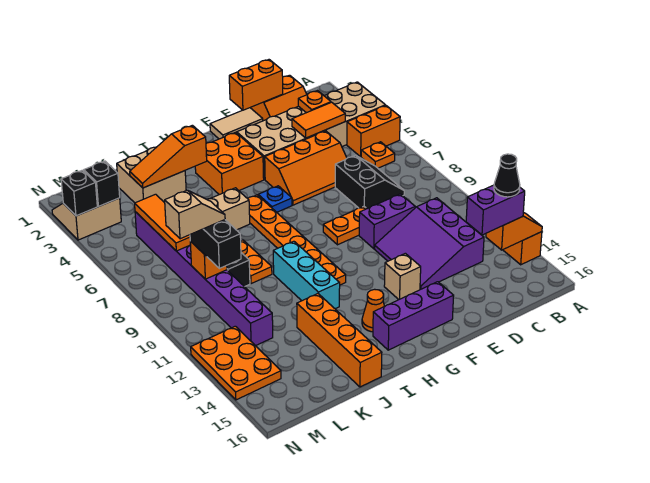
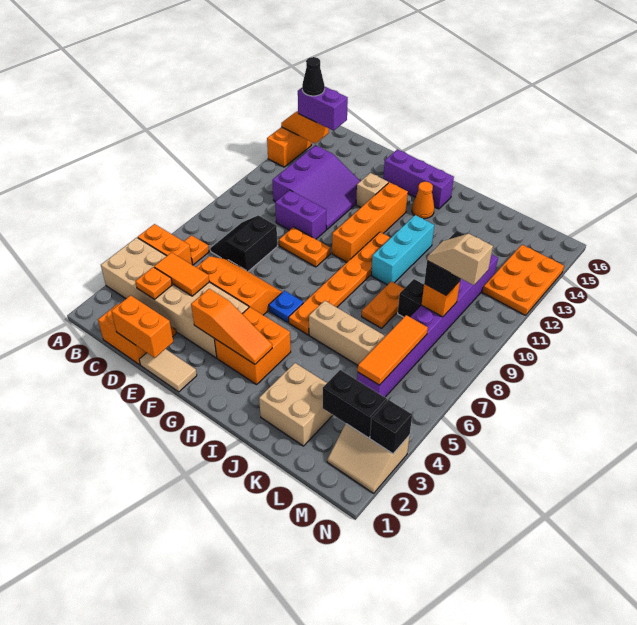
orange 1x3 slope [130,125,207,188] -> orange 1x3 slope moved to [191,289,272,364]
orange 1x4 brick [297,294,382,387] -> orange 1x4 brick moved to [332,182,408,262]
black 1x1 brick [84,161,120,207] -> black 1x2 brick [323,370,387,438]

